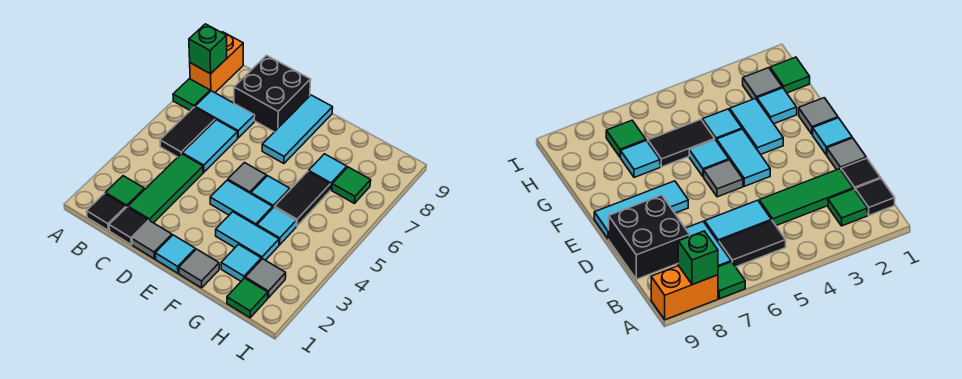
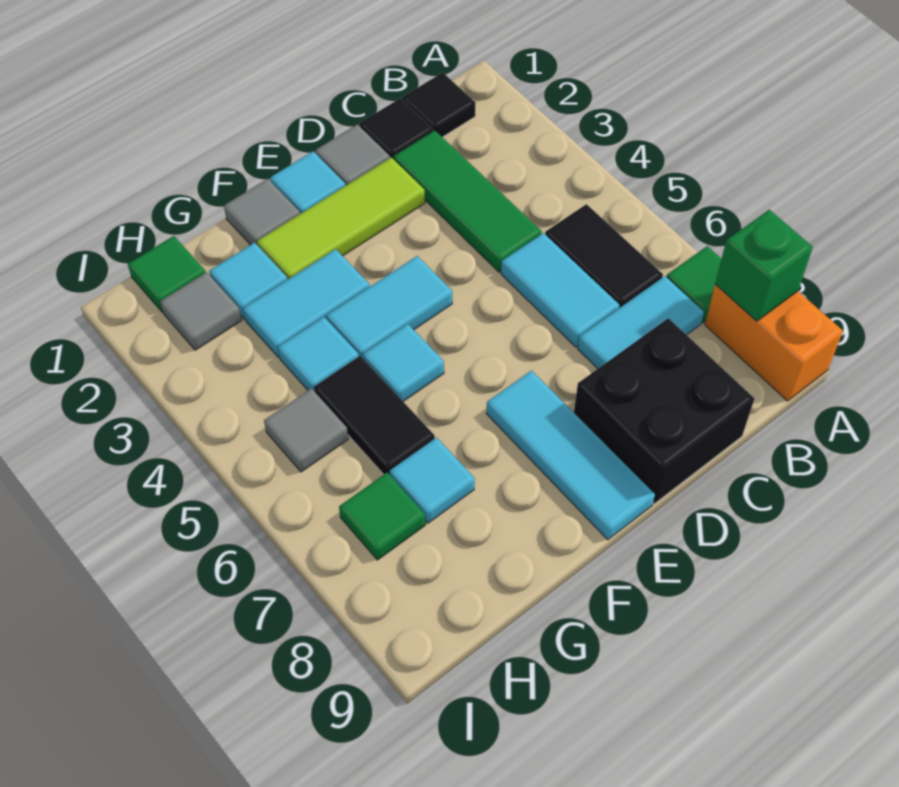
green 1x1 tile [105,176,145,207] -> none
none -> lime 1x3 tile [257,157,425,280]
grey 1x1 tile [228,163,266,194] -> grey 1x1 tile moved to [264,389,348,472]

